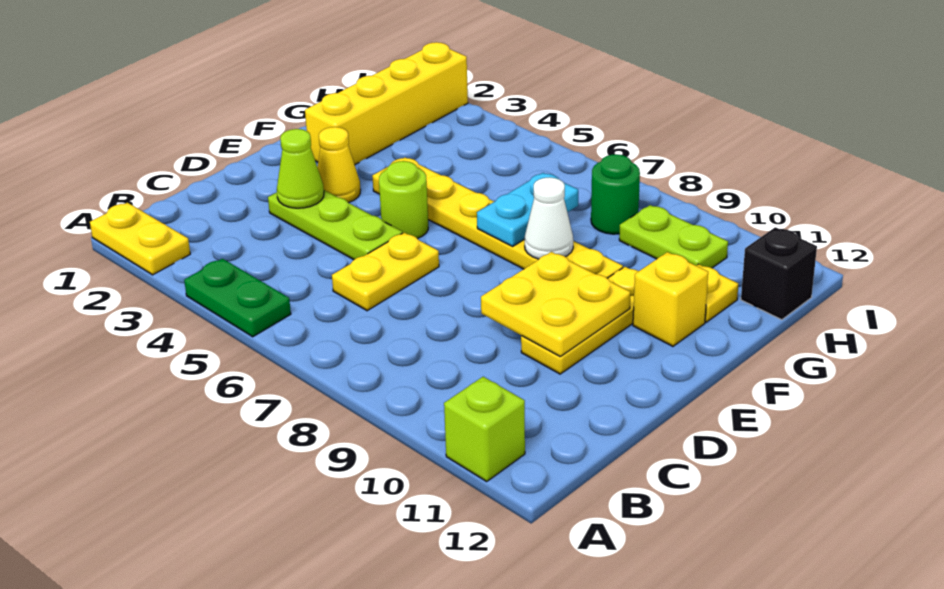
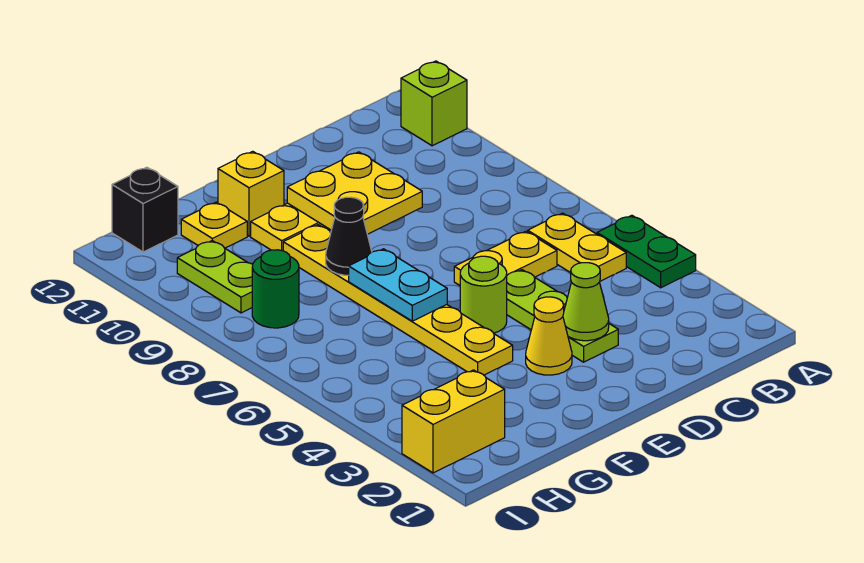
yellow 1x2 plate [90,203,190,275] -> yellow 1x2 plate moved to [528,213,626,281]
yellow 1x4 brick [305,42,468,165] -> yellow 1x2 brick [402,370,505,473]
cyan 1x2 plate [477,173,578,246] -> cyan 1x2 plate turned to [349,249,447,321]
white 1x1 cone [525,177,573,259] -> black 1x1 cone [326,197,372,275]

